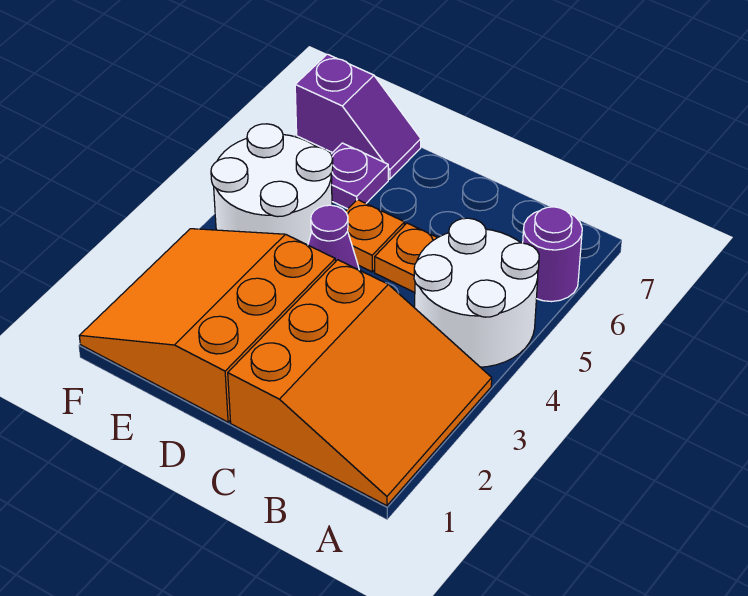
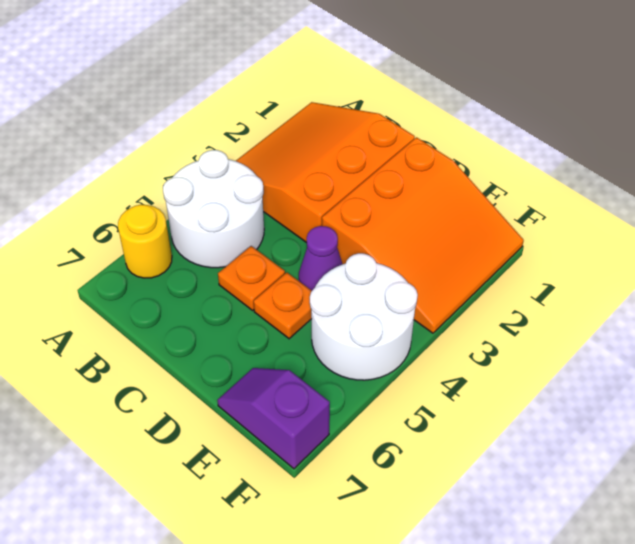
purple 1x1 round brick [523,207,582,302] -> yellow 1x1 round brick [118,205,172,278]
purple 1x1 plate [331,143,388,209] -> none

